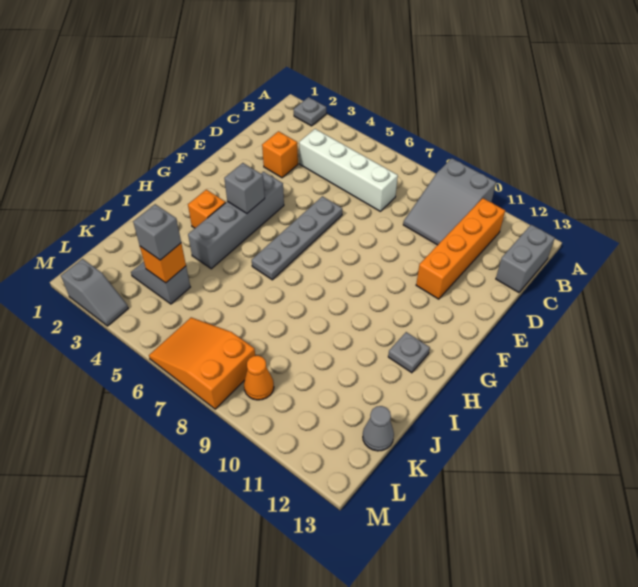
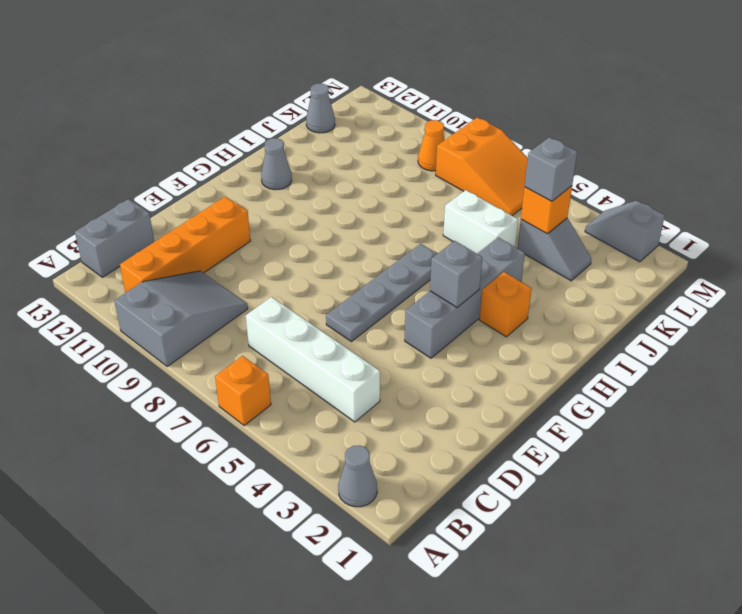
grey 1x1 plate [294,97,326,126] -> grey 1x1 cone [338,445,377,507]
orange 1x1 brick [262,131,298,178] -> orange 1x1 brick moved to [215,356,271,425]
grey 1x1 plate [388,332,430,373] -> grey 1x1 cone [261,138,292,190]
none -> white 1x2 brick [443,190,518,254]

